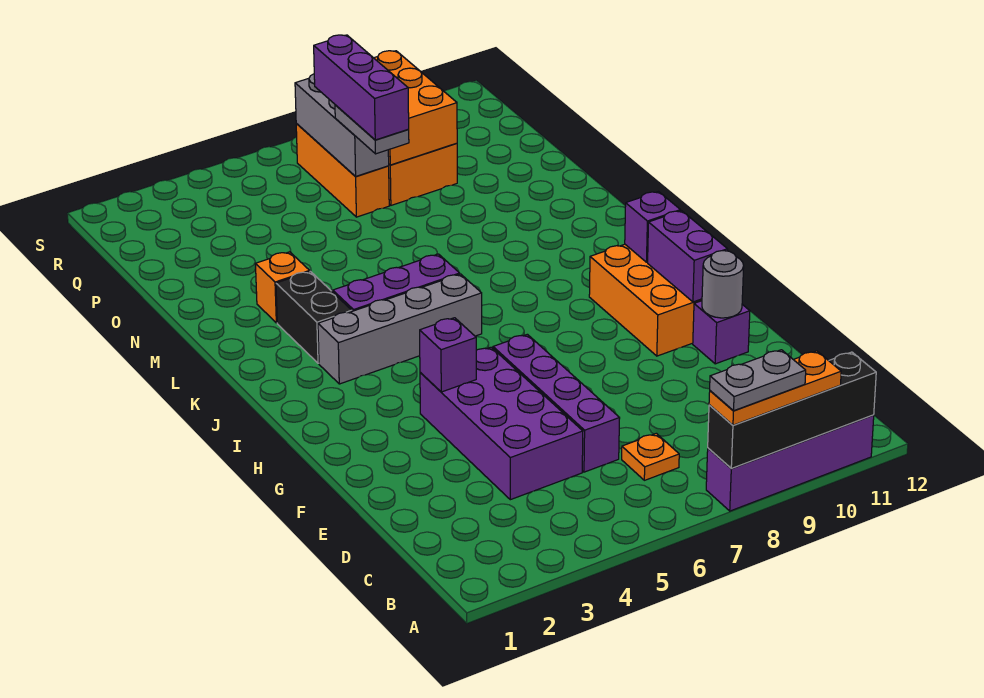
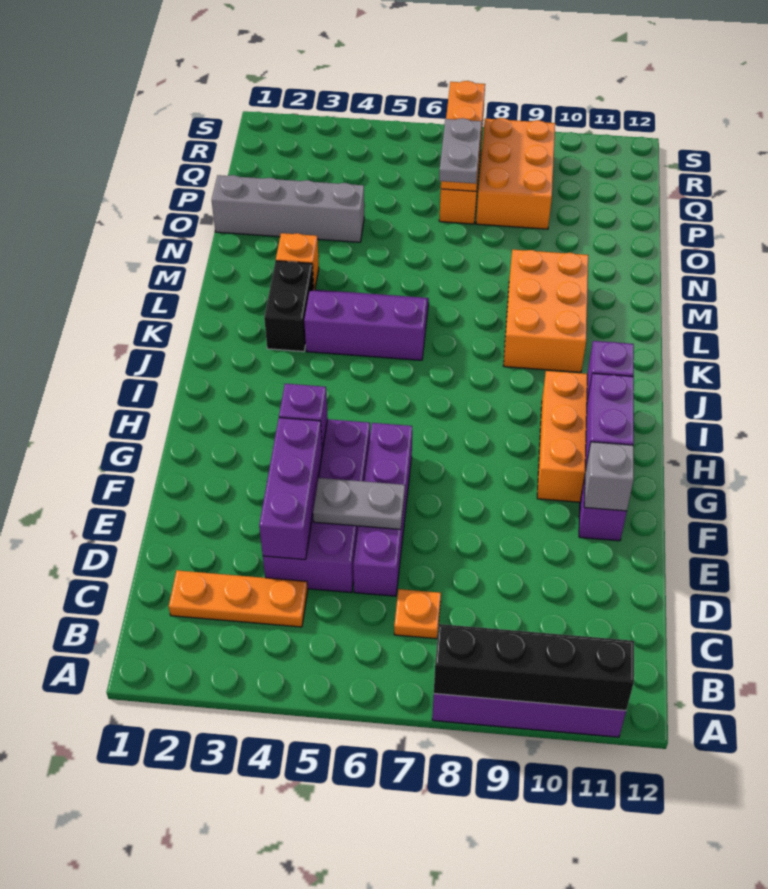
orange 1x3 plate [709,351,841,425] -> orange 1x3 plate moved to [169,570,308,627]
grey 1x2 plate [710,350,806,411] -> grey 1x2 plate moved to [313,478,405,529]
grey 1x1 round brick [702,251,744,318] -> grey 1x1 brick [584,442,634,511]
grey 1x4 brick [318,274,482,384] -> grey 1x4 brick moved to [212,175,364,242]
purple 1x3 brick [314,35,409,140] -> purple 1x3 brick moved to [259,418,322,560]
grey 1x3 brick [295,74,389,177] -> orange 1x3 brick [441,81,485,191]
orange 2x3 brick [374,51,457,165] -> orange 2x3 brick moved to [504,250,588,372]

